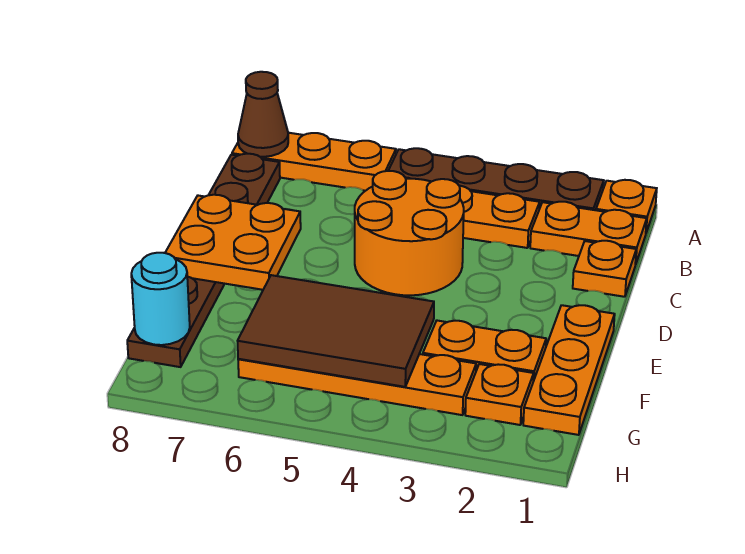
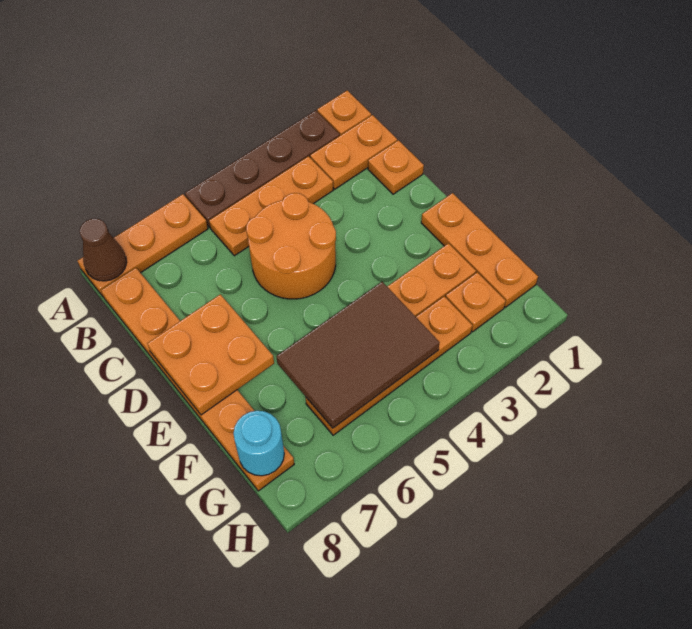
brown 1x6 plate [127,154,280,367] -> orange 1x6 plate [101,268,294,491]

